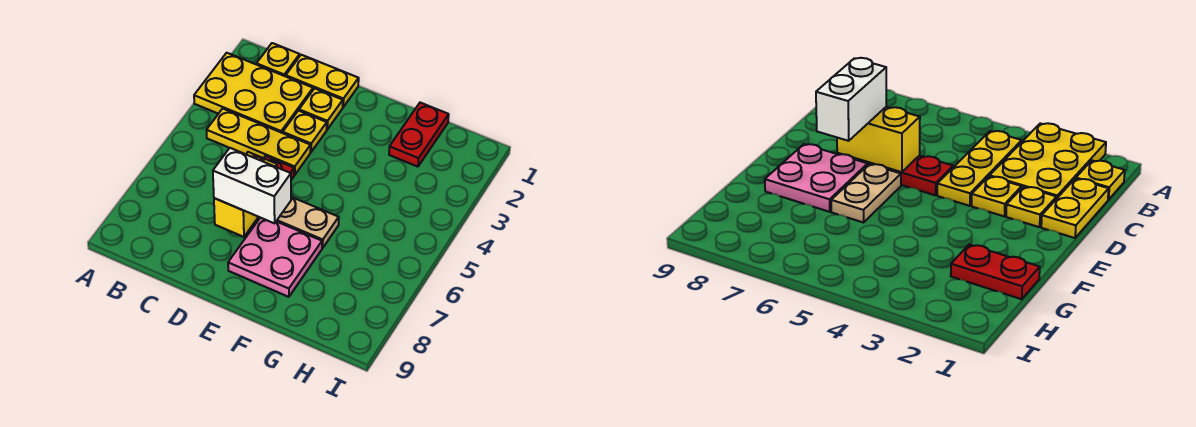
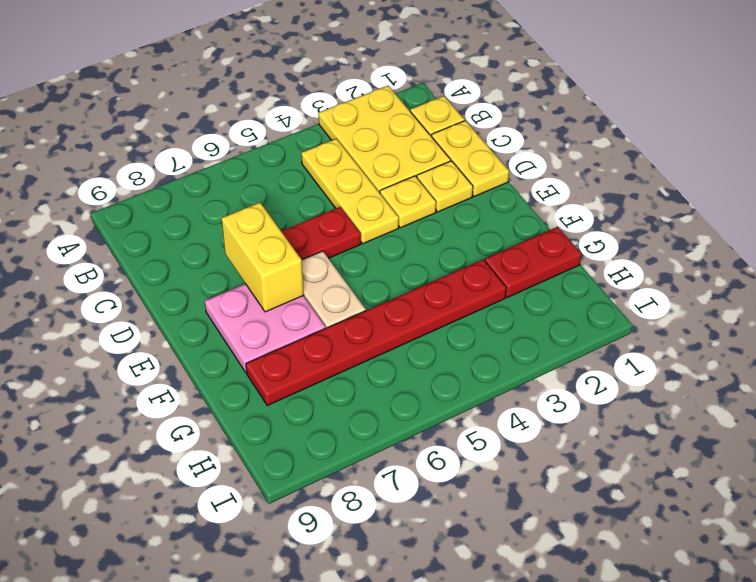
yellow 1x2 brick [214,152,277,237] -> yellow 1x2 brick turned to [221,203,304,312]
white 1x2 brick [213,148,291,223] -> none
none -> red 1x6 plate [246,260,506,405]

